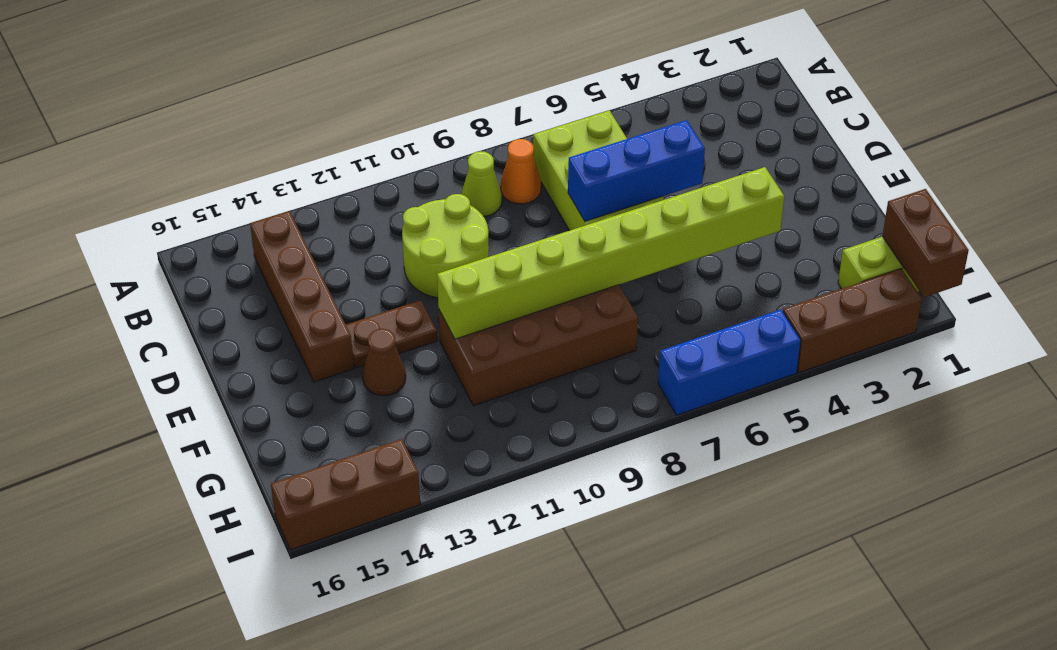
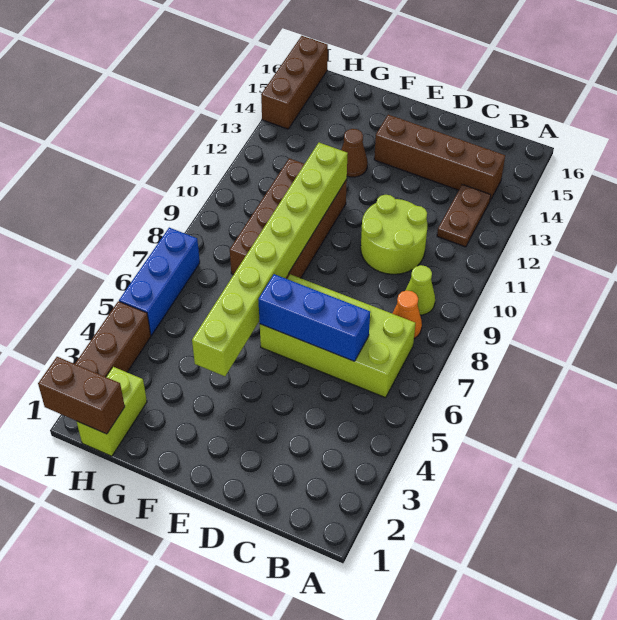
blue 1x3 brick [568,120,705,221] -> blue 1x3 brick turned to [258,274,370,361]
brown 1x2 plate [346,300,437,368] -> brown 1x2 plate moved to [437,184,491,247]

